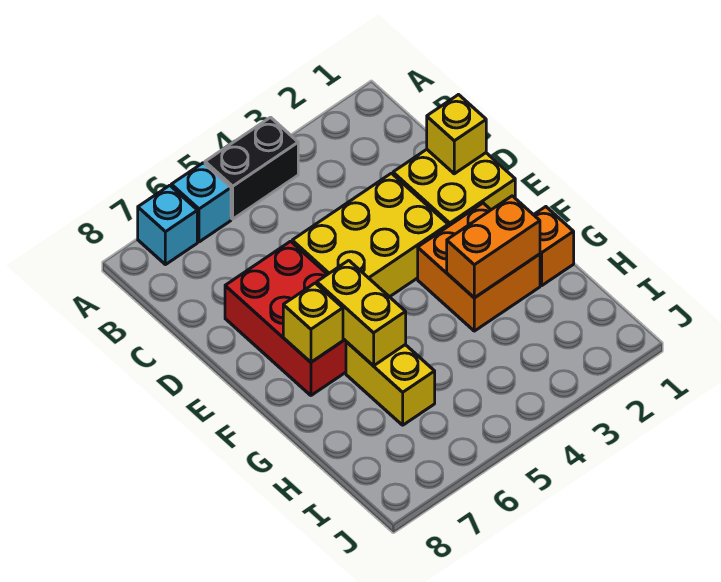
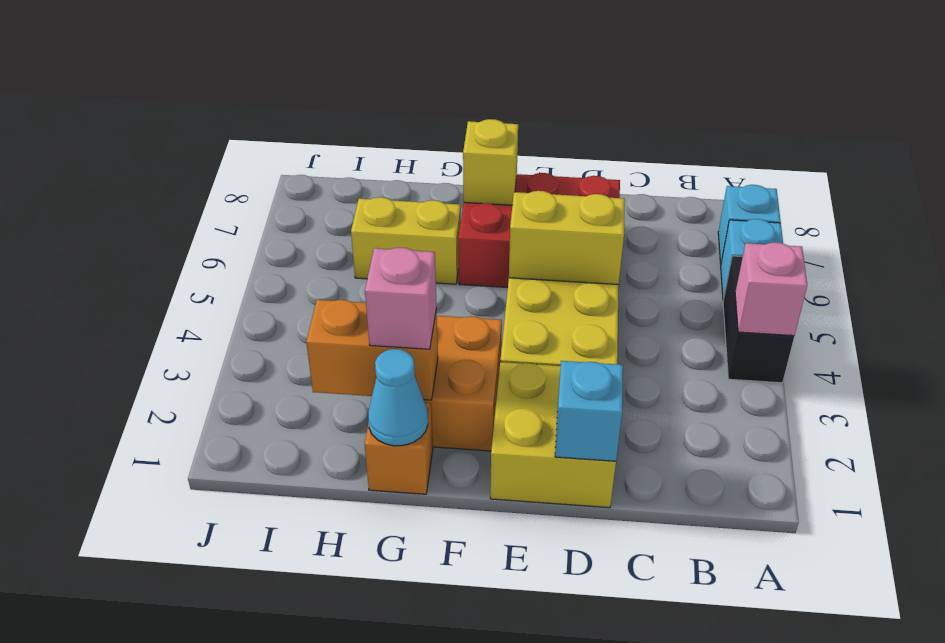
none -> pink 1x1 brick [735,242,807,336]
yellow 1x1 brick [427,95,486,174] -> cyan 1x1 brick [555,361,623,461]
yellow 1x2 brick [317,260,406,366] -> yellow 1x2 brick moved to [509,191,625,285]
none -> cyan 1x1 cone [368,349,428,446]
orange 1x2 brick [447,196,540,298] -> orange 1x2 brick turned to [306,300,438,400]
none -> pink 1x1 brick [365,248,436,349]

